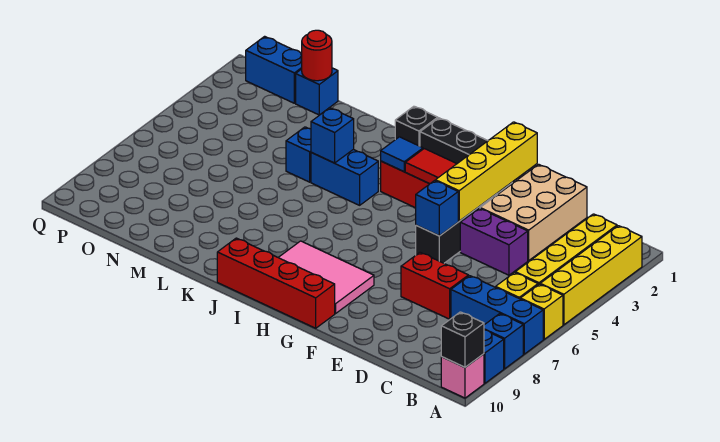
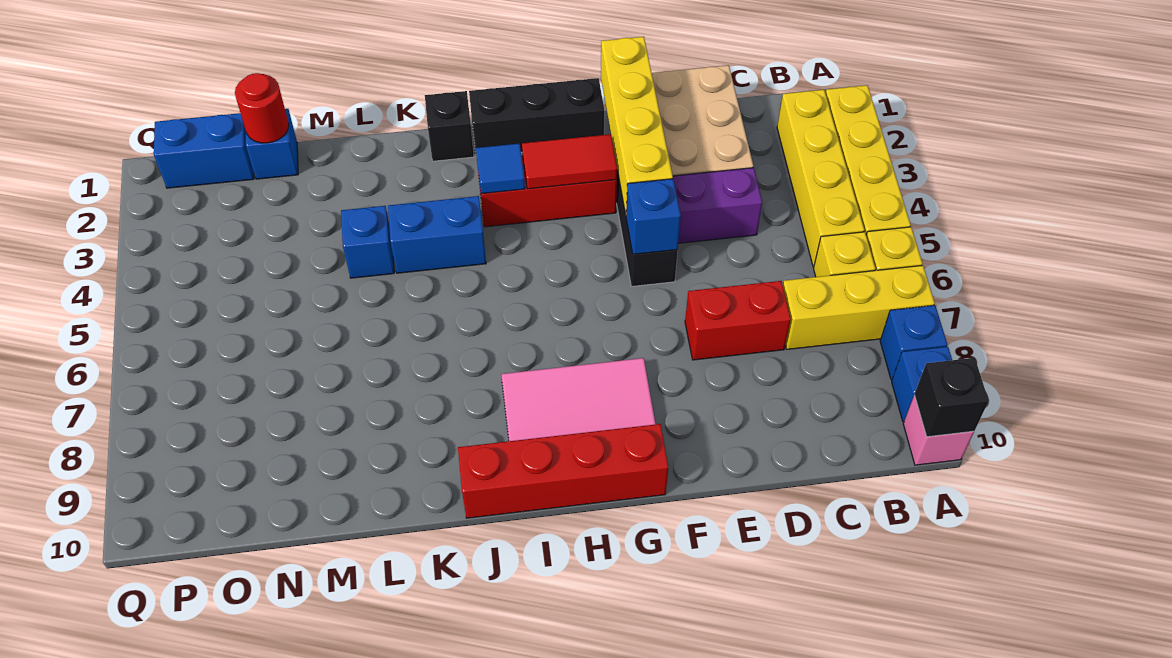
blue 1x3 brick [451,276,543,354] -> yellow 1x3 brick [783,265,935,349]
blue 1x1 brick [311,108,354,163] -> none

